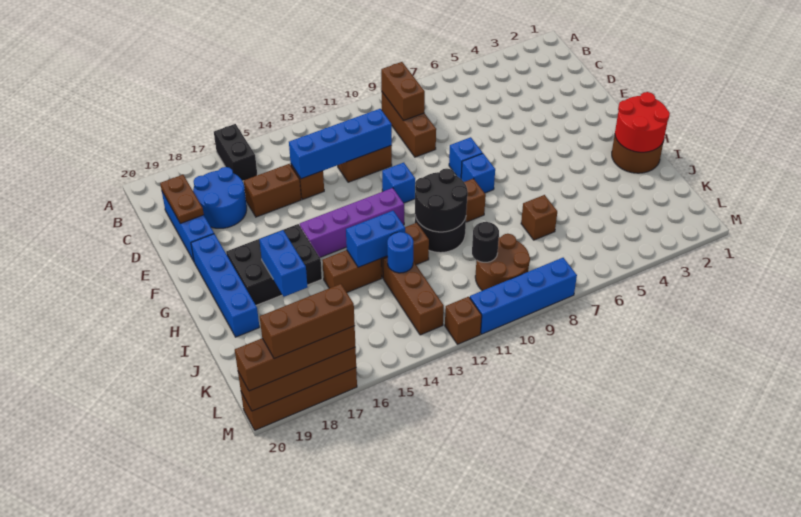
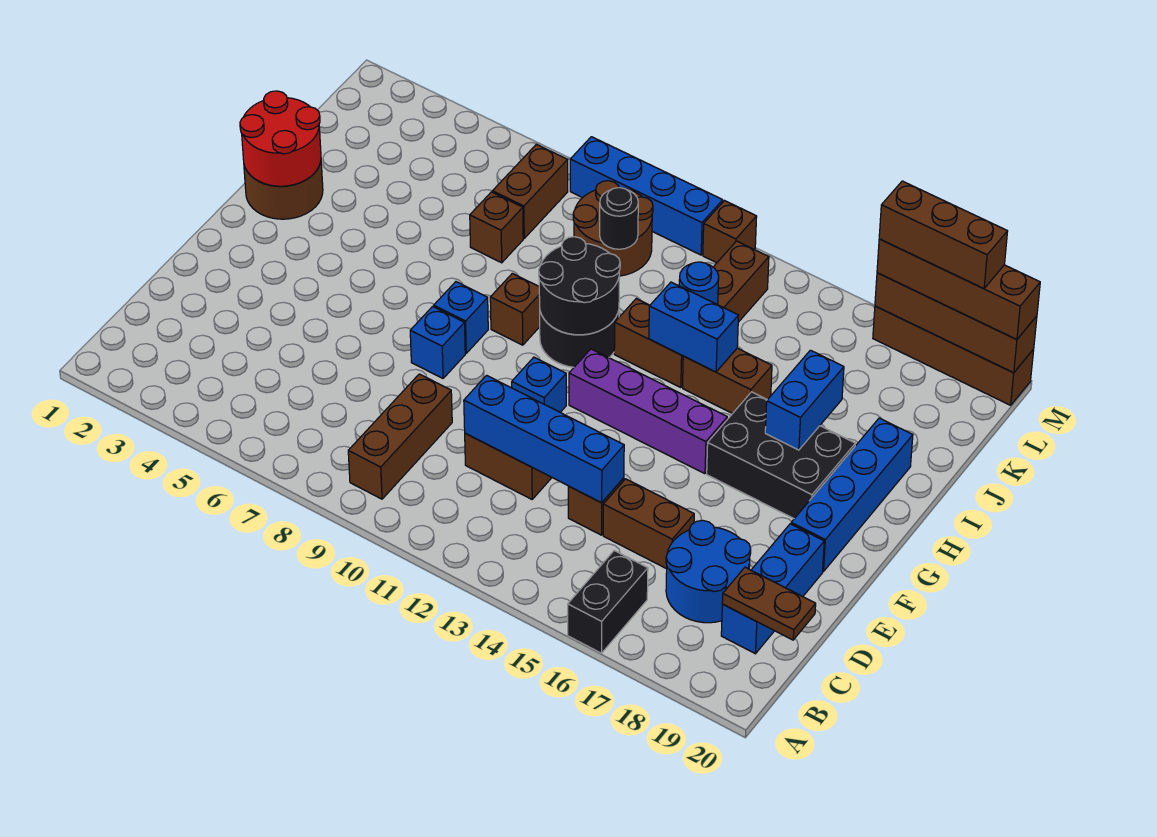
brown 1x2 brick [381,62,425,121] -> brown 1x2 brick moved to [492,144,568,238]
brown 1x2 plate [160,175,204,224] -> brown 1x2 plate turned to [722,567,816,640]

